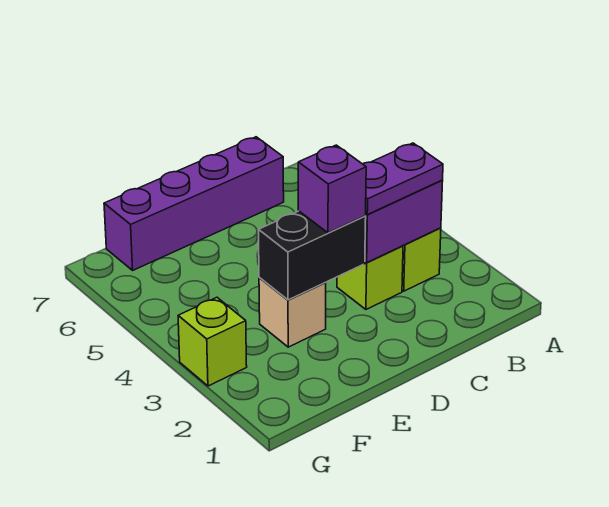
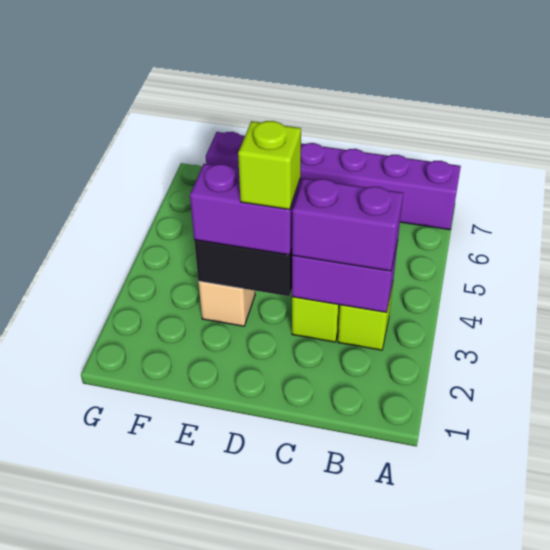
purple 1x2 plate [363,143,443,215] -> purple 1x2 brick [292,178,403,271]
purple 1x4 brick [104,137,284,270] -> purple 1x6 brick [206,132,461,230]
purple 1x1 brick [298,145,366,233] -> purple 1x2 brick [190,164,301,255]
lime 1x1 brick [178,297,247,386] -> lime 1x1 brick moved to [238,121,301,209]

